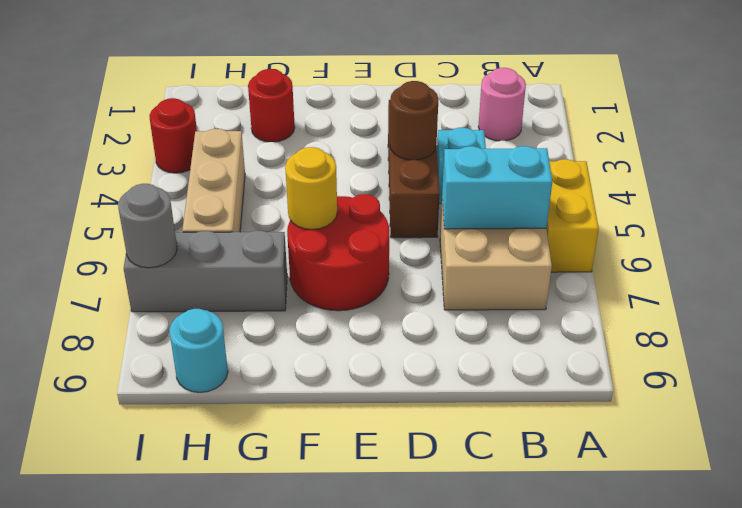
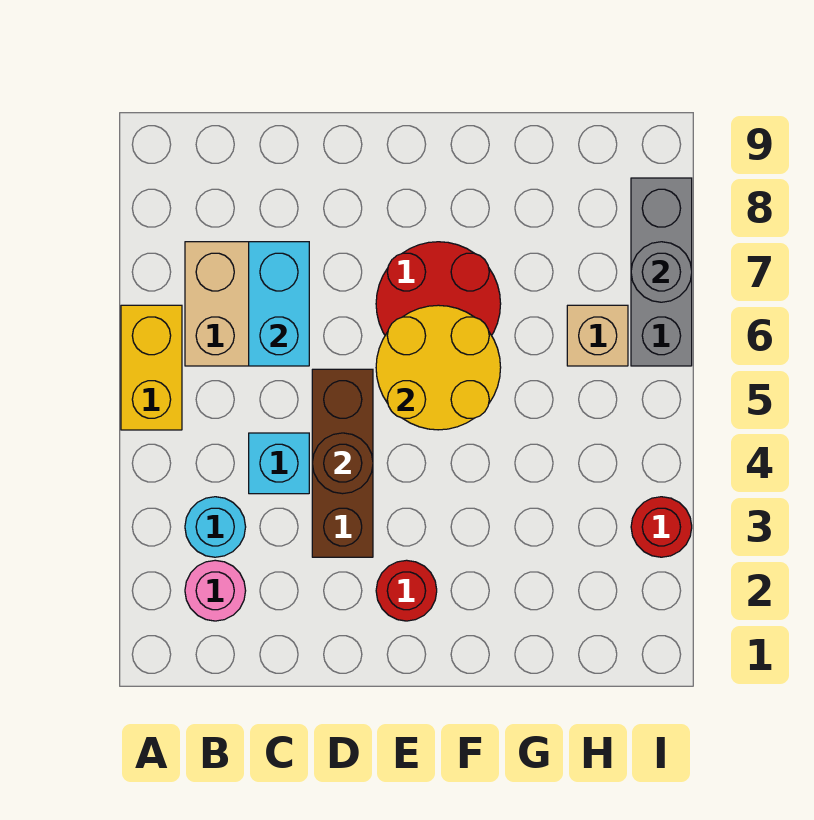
cyan 1x2 brick [442,146,552,229] -> cyan 1x2 brick turned to [249,242,309,366]
yellow 1x1 round brick [285,147,337,230] -> yellow 2x2 round brick [376,305,501,430]
red 1x1 round brick [248,69,295,142] -> red 1x1 round brick moved to [376,560,437,621]
grey 1x3 brick [124,231,287,312] -> grey 1x3 brick turned to [631,178,692,366]
tan 1x3 brick [182,129,245,232] -> tan 1x1 brick [567,305,628,366]
cyan 1x1 round brick [169,309,228,392] -> cyan 1x1 round brick moved to [185,497,246,557]

